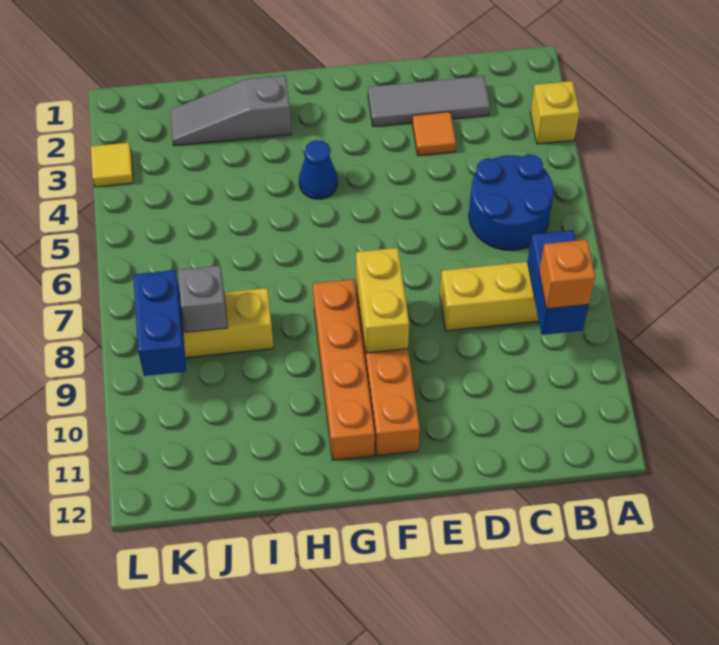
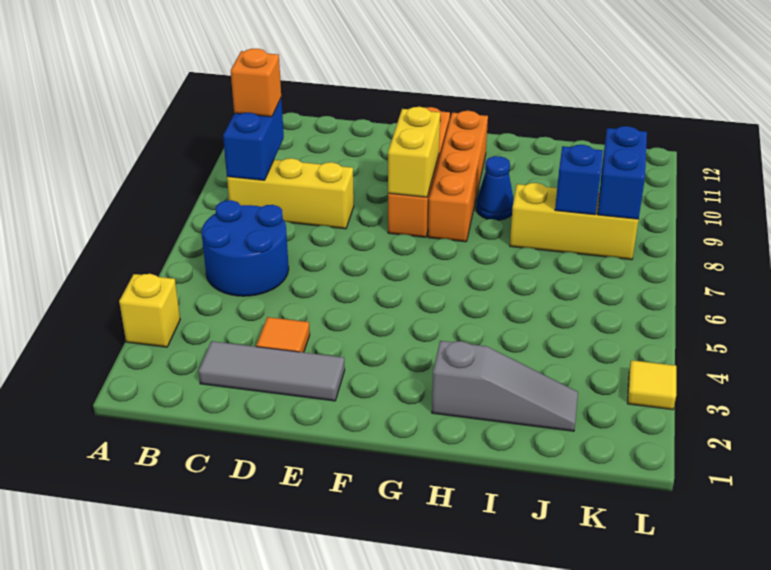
blue 1x1 cone [299,140,338,199] -> blue 1x1 cone moved to [476,156,514,220]
grey 1x1 brick [178,266,227,332] -> blue 1x1 brick [555,145,603,215]

